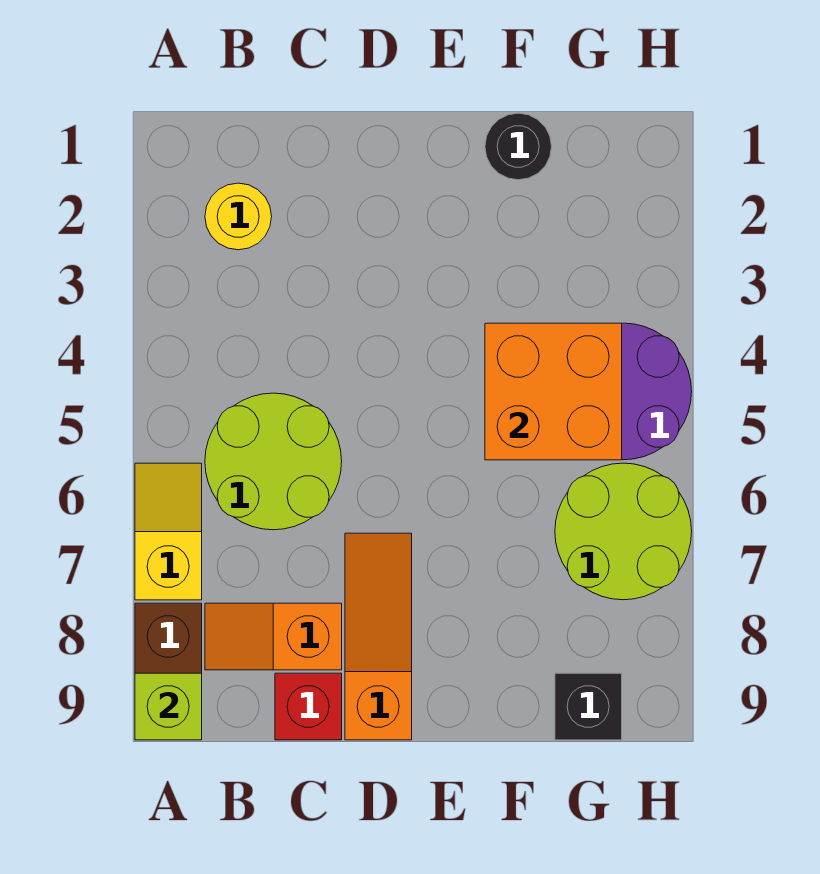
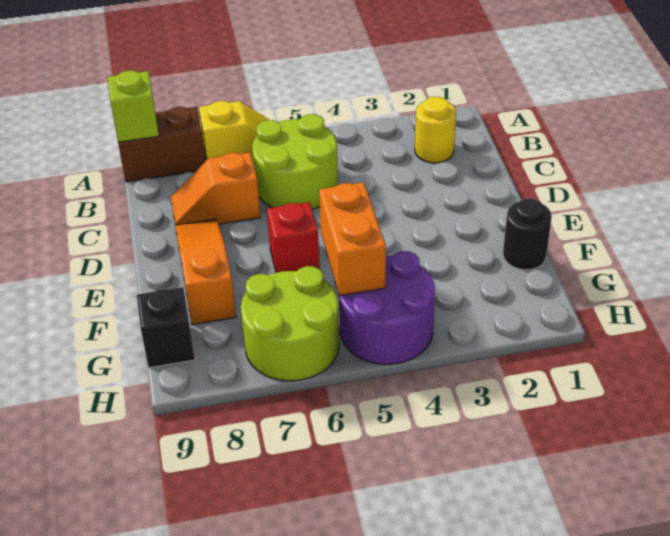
orange 1x2 slope [205,603,342,670] -> orange 1x2 slope turned to [171,152,261,225]
red 1x1 brick [275,673,342,740] -> red 1x1 brick moved to [267,202,320,273]
orange 1x3 slope [345,533,412,740] -> orange 1x3 slope turned to [175,219,236,325]
orange 2x2 brick [485,323,622,460] -> orange 1x2 brick [319,182,386,296]

